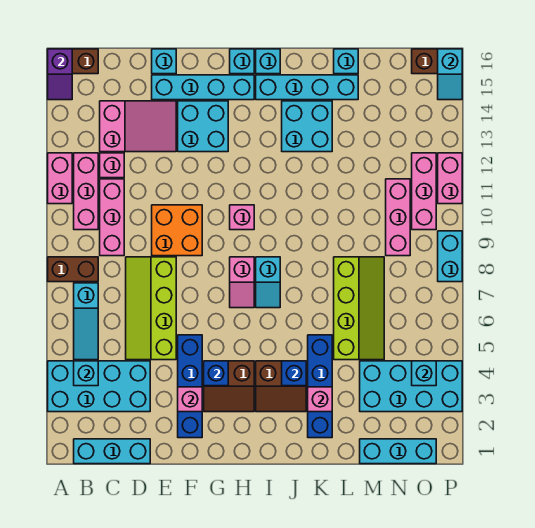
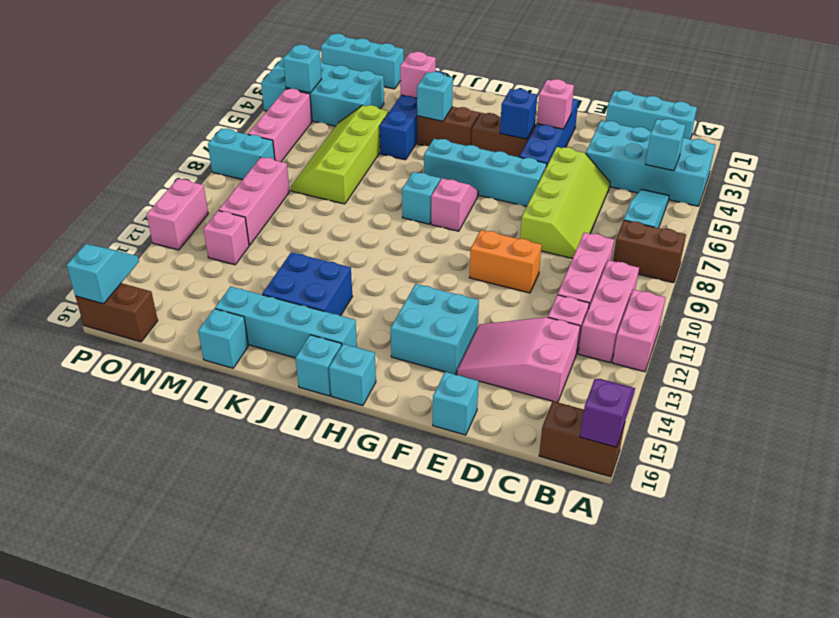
orange 2x2 brick [152,205,202,256] -> orange 1x2 brick [469,230,542,293]
cyan 1x4 brick [152,75,254,100] -> cyan 1x4 brick moved to [424,139,547,206]
pink 1x1 brick [230,205,254,230] -> pink 1x1 brick moved to [203,211,249,265]
blue 1x1 brick [282,361,306,386] -> cyan 1x1 brick [417,72,453,121]
cyan 2x2 brick [282,101,332,152] -> blue 2x2 brick [262,252,352,316]
pink 1x3 brick [412,153,436,230] -> pink 1x3 brick moved to [248,89,312,162]
cyan 1x2 brick [438,231,462,282] -> cyan 1x2 brick turned to [208,129,275,180]

